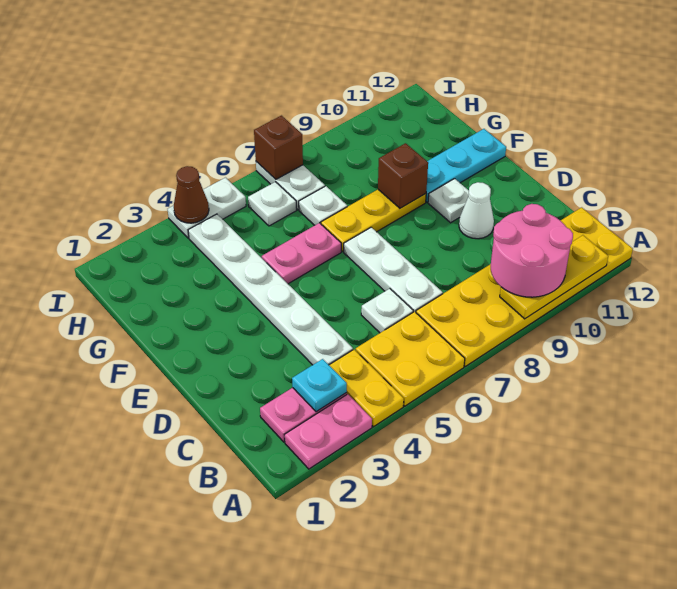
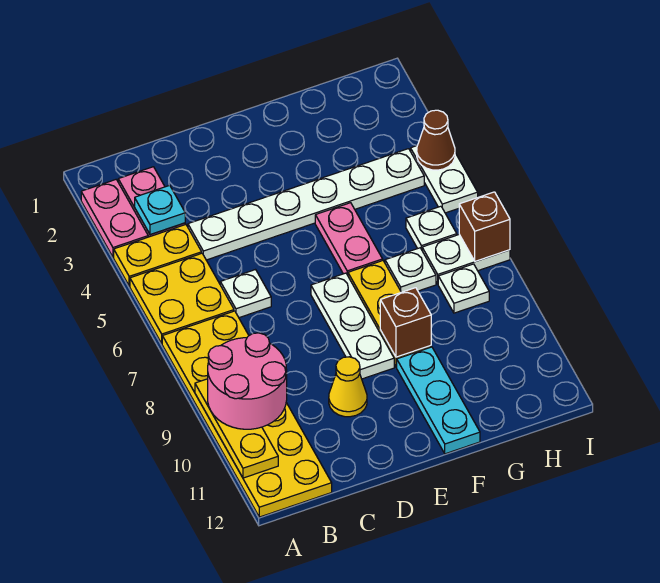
white 1x3 plate [344,227,443,312] -> white 1x3 plate turned to [311,273,394,379]
white 1x1 cone [459,182,494,239] -> yellow 1x1 cone [329,357,367,417]
white 1x1 plate [428,179,469,223] -> white 1x1 plate moved to [438,264,489,313]

